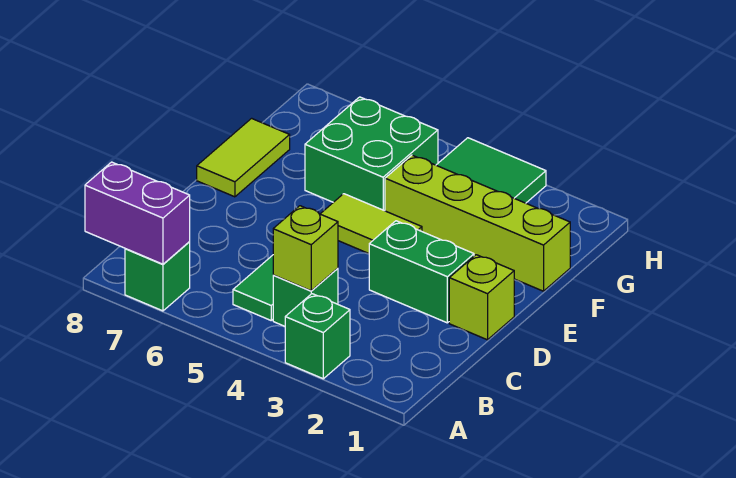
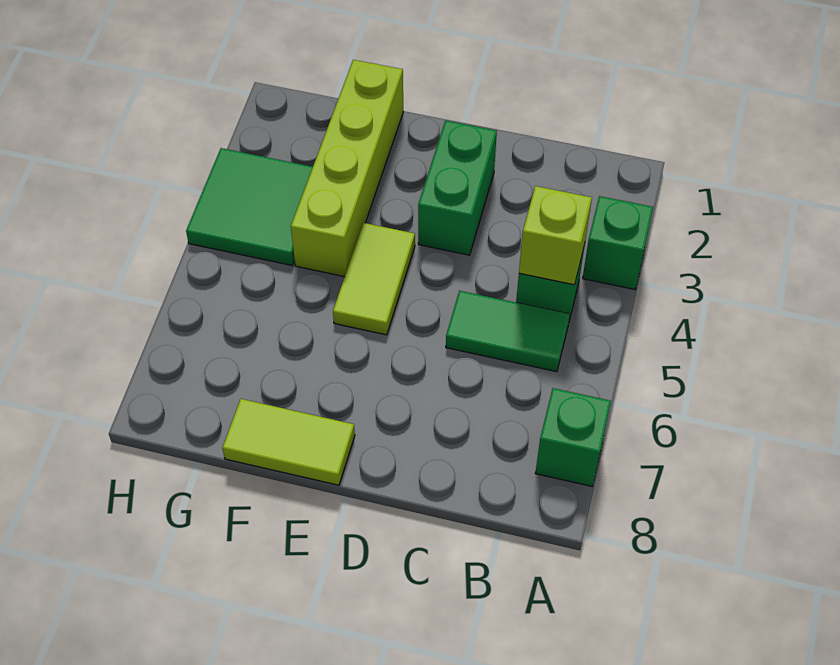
purple 1x2 brick [85,162,190,264] -> none
lime 1x1 brick [449,255,514,340] -> none
green 2x2 brick [305,97,438,211] -> none

